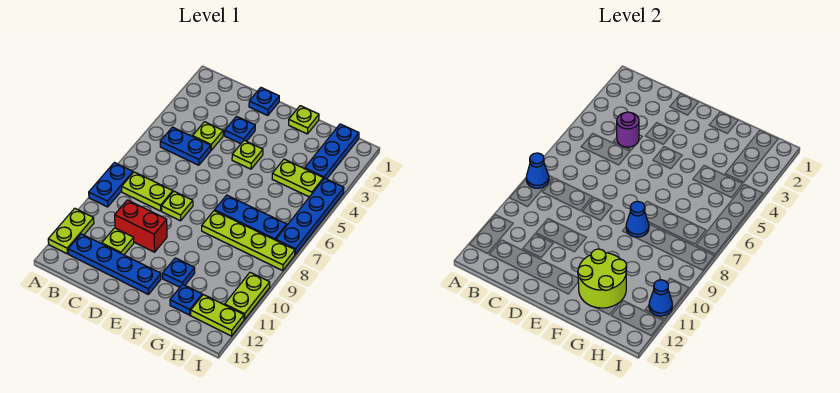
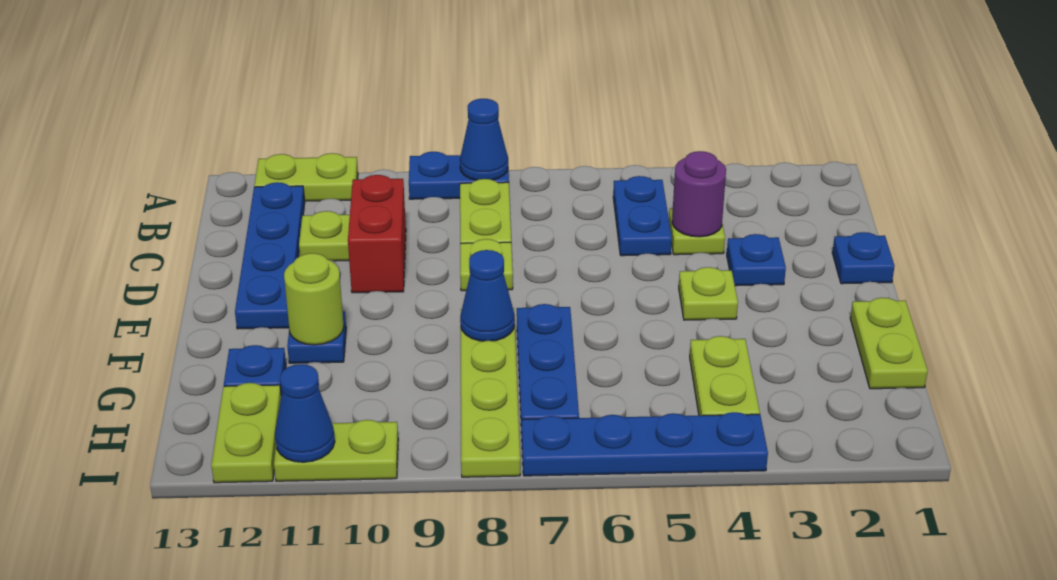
lime 1x1 plate [289,106,319,134] -> lime 1x2 plate [850,298,928,389]
lime 2x2 round brick [578,249,627,308] -> lime 1x1 round brick [284,253,344,345]
blue 1x3 plate [305,124,359,179] -> none

